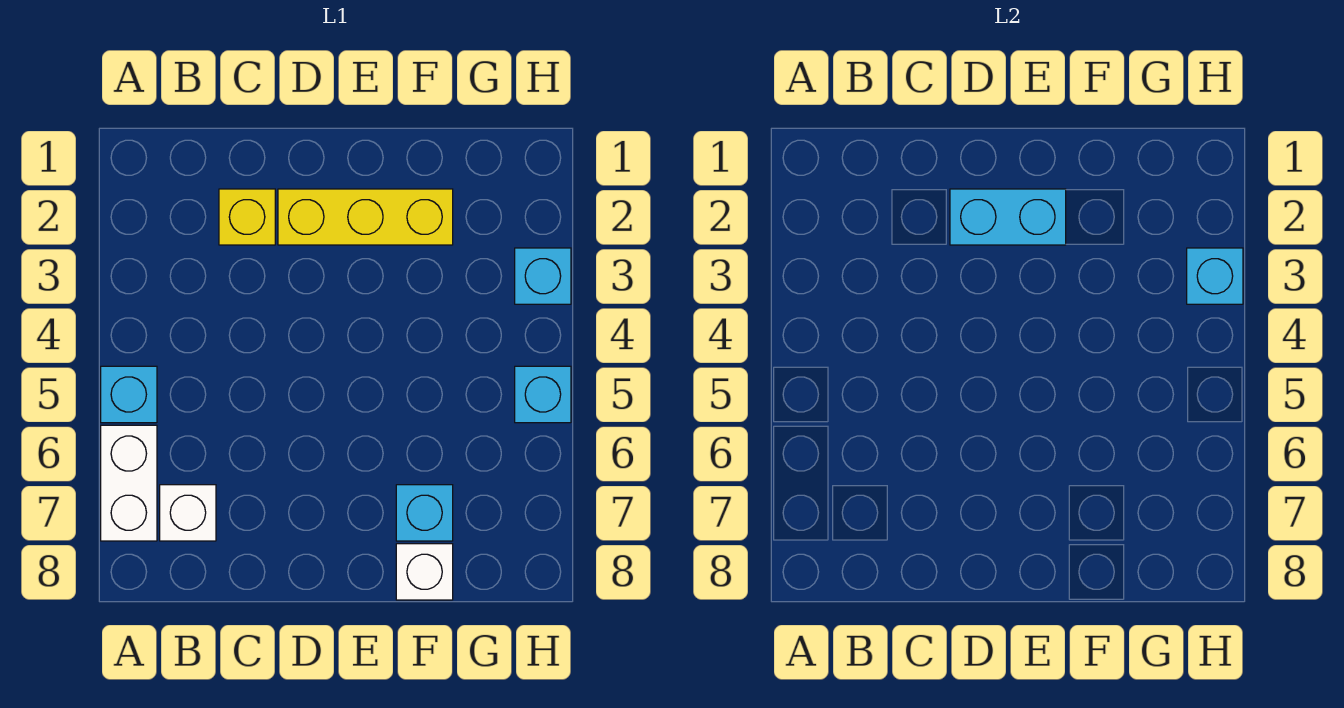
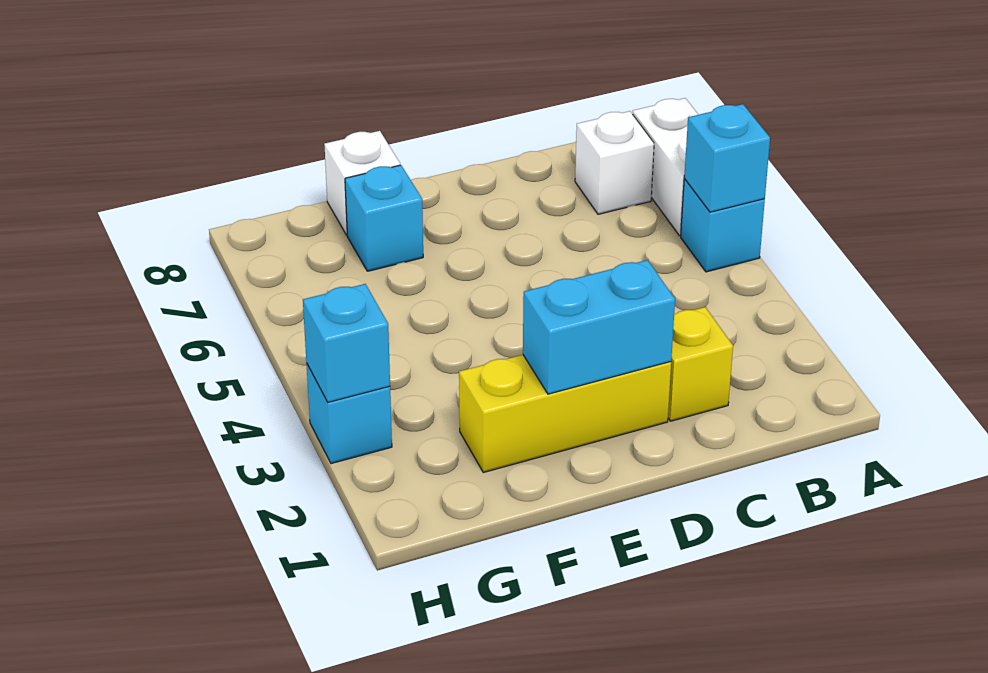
cyan 1x1 brick [515,366,571,423] -> cyan 1x1 brick moved to [684,104,770,212]

